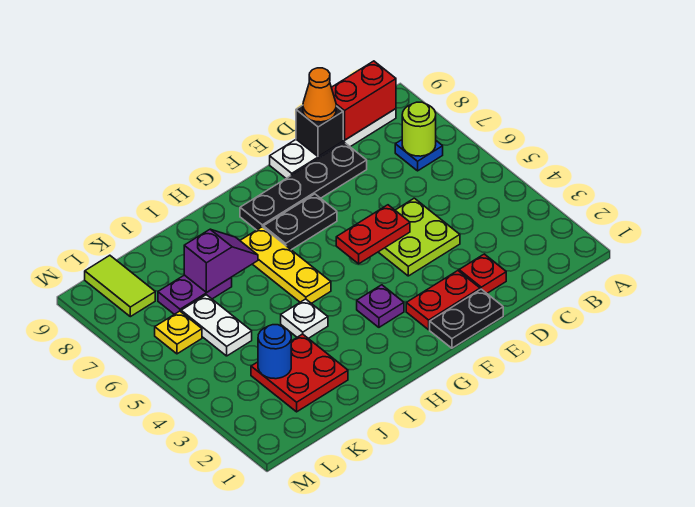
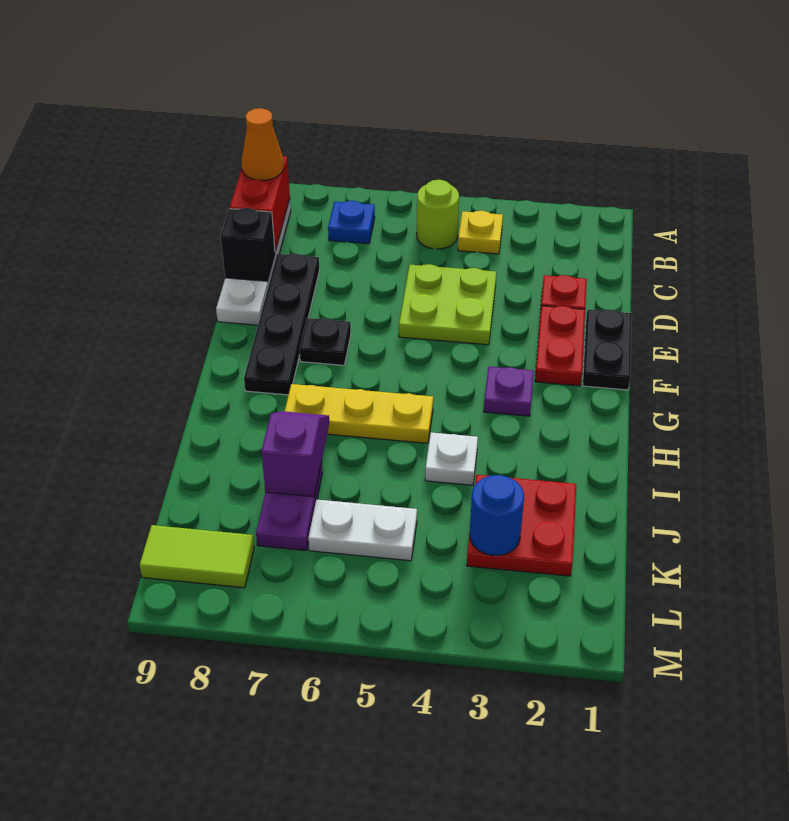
lime 1x1 round brick [402,102,436,156] -> lime 1x1 round brick moved to [417,180,459,249]
orange 1x1 cone [303,68,336,122] -> orange 1x1 cone moved to [241,108,284,180]
red 1x2 plate [336,205,410,264] -> none
black 1x2 plate [263,194,337,250] -> black 1x1 plate [300,318,351,365]
yellow 1x1 plate [155,311,202,354] -> yellow 1x1 plate moved to [458,211,503,254]

